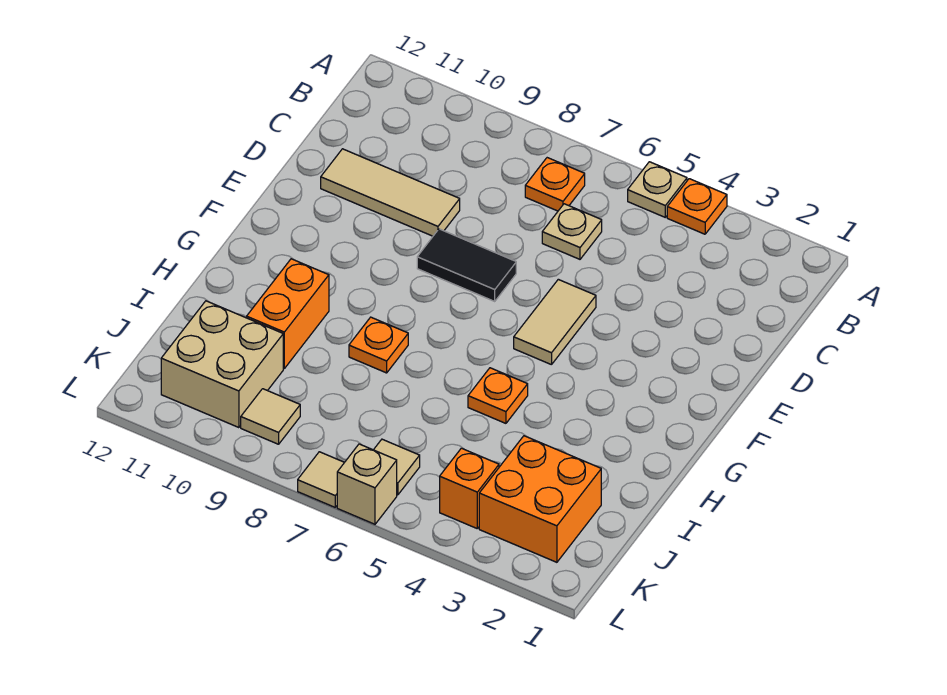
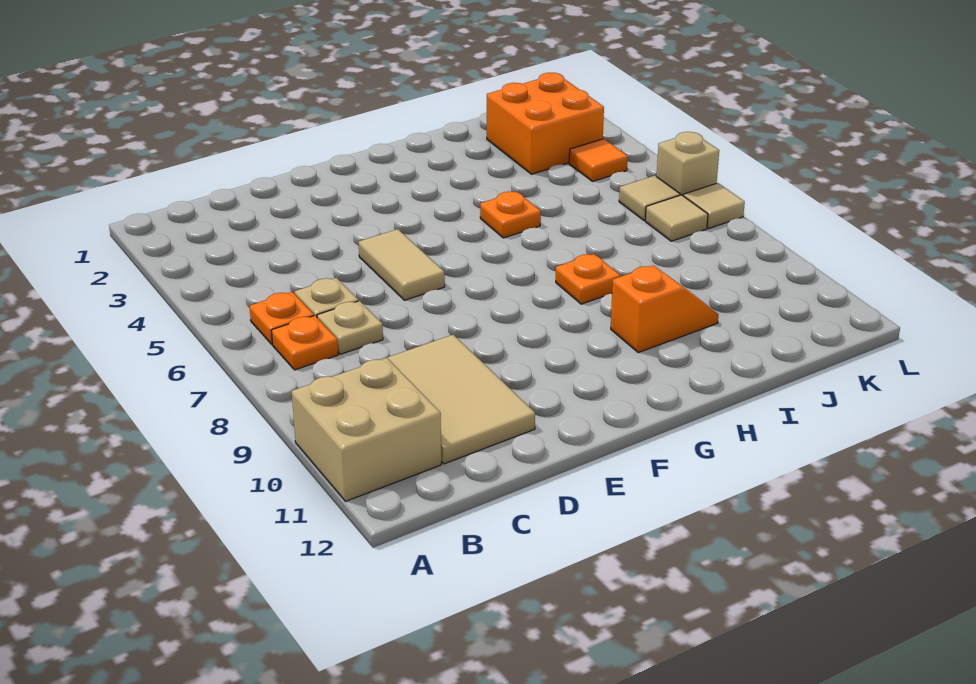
orange 1x1 plate [667,179,727,234] -> orange 1x1 plate moved to [250,292,314,345]
tan 1x1 plate [628,162,687,217] -> tan 1x1 plate moved to [317,301,383,354]
tan 1x3 tile [321,149,460,236] -> tan 2x3 tile [387,335,535,464]
tan 1x2 tile [514,279,596,365] -> tan 1x2 tile turned to [359,229,445,300]
black 1x2 tile [417,229,516,301] -> none
orange 1x2 brick [247,259,329,368] -> orange 1x2 slope [611,265,718,353]
tan 2x2 brick [161,301,283,428] -> tan 2x2 brick moved to [292,358,441,501]
orange 1x1 brick [440,448,499,528] -> orange 1x1 tile [569,139,628,181]
tan 1x1 tile [241,389,300,444] -> tan 1x1 tile moved to [645,195,708,241]

